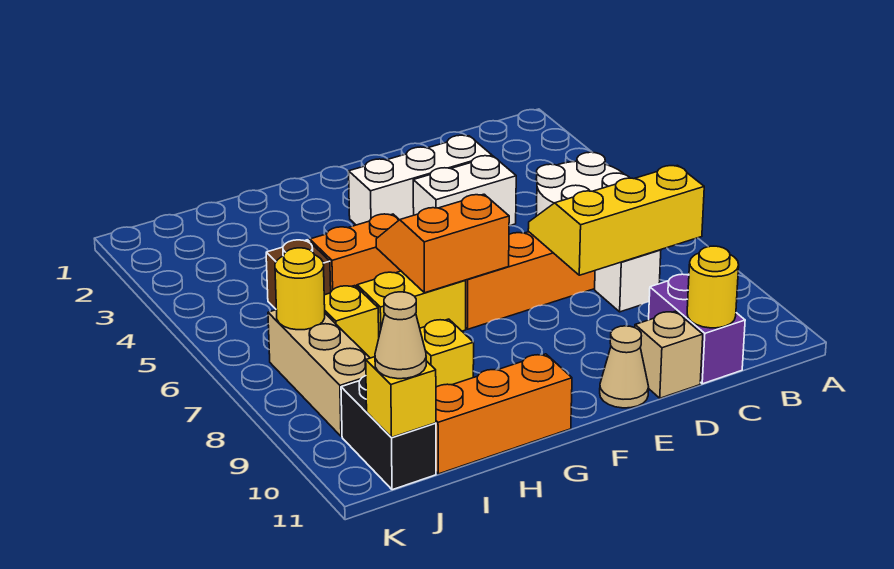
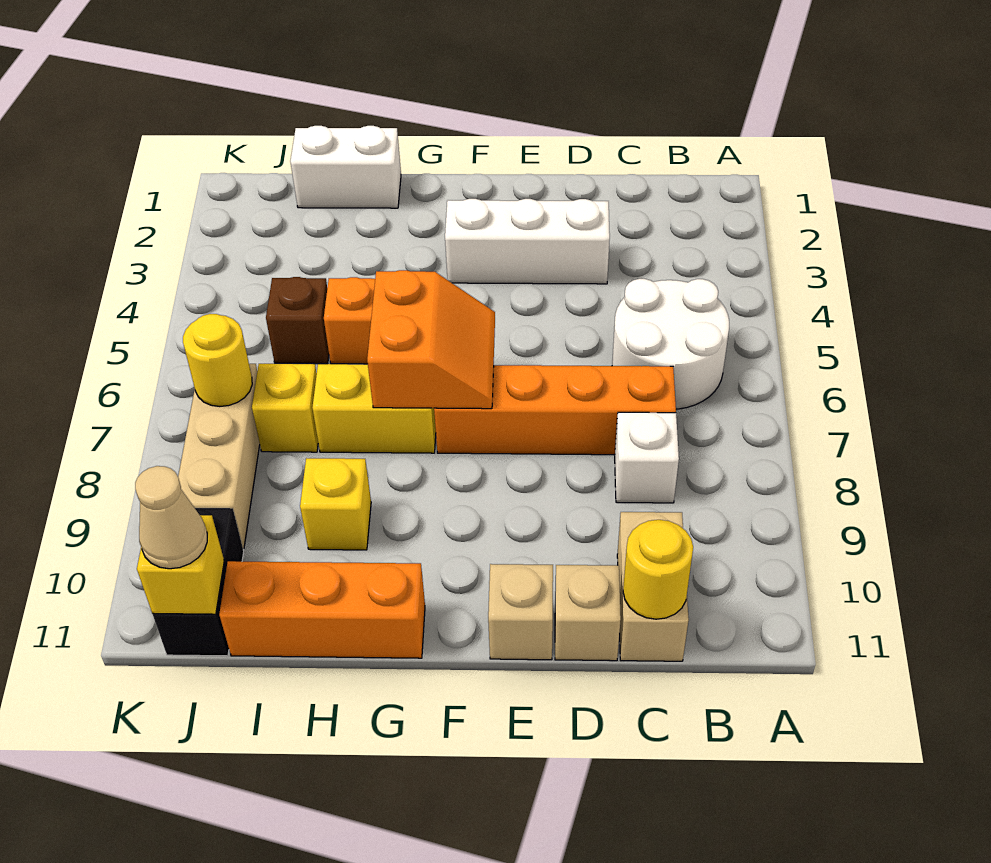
yellow 2x3 slope [528,165,704,275] -> none
purple 1x2 brick [649,274,745,384] -> tan 1x2 brick [617,512,689,661]
white 1x2 brick [413,156,516,226] -> white 1x2 brick moved to [290,126,401,208]
tan 1x1 cone [600,326,649,408] -> tan 1x1 brick [488,564,553,660]
orange 2x2 slope [376,194,509,293] -> orange 2x2 slope turned to [367,270,495,409]

